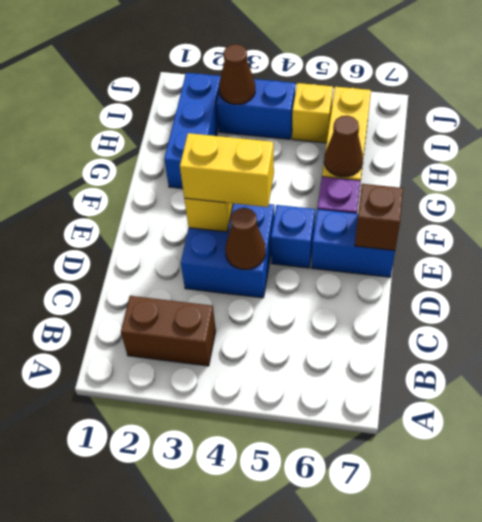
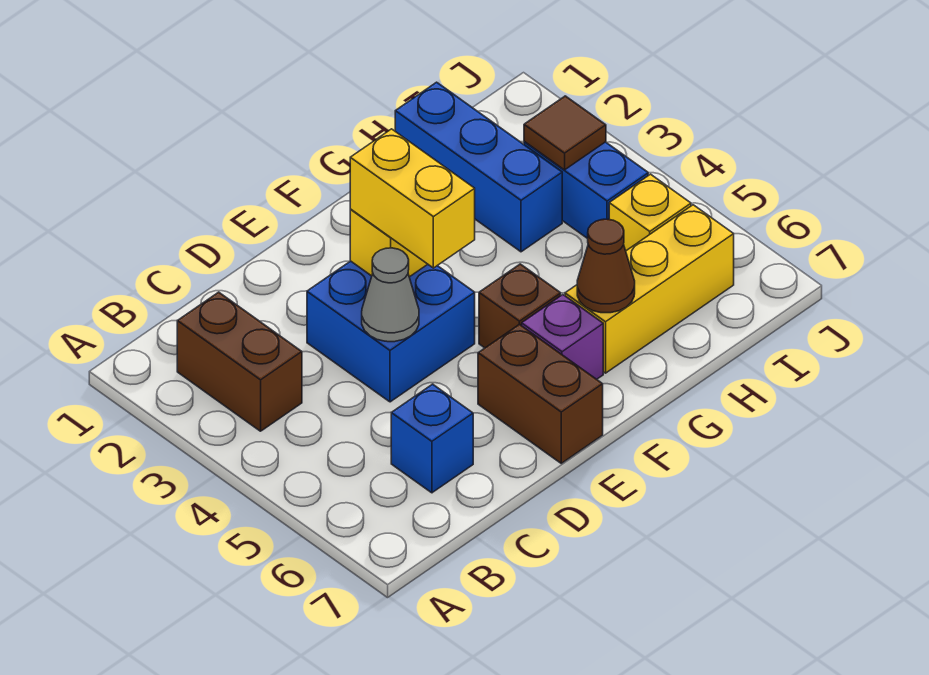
brown 1x1 cone [225,208,266,270] -> grey 1x1 cone [362,248,419,342]
blue 1x1 brick [271,205,315,268] -> blue 1x1 brick moved to [391,384,473,493]
blue 1x2 brick [311,209,395,277] -> brown 1x2 brick [478,324,603,463]
brown 1x1 brick [355,184,403,251] -> brown 1x1 brick moved to [479,264,561,348]
blue 1x3 brick [164,73,221,189] -> blue 1x3 brick turned to [395,82,562,252]
brown 1x1 cone [219,44,255,104] -> brown 1x1 tile [524,96,606,170]

